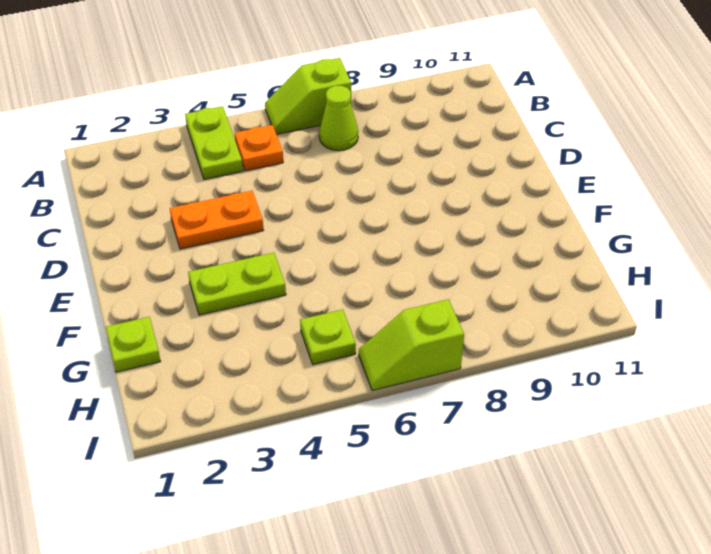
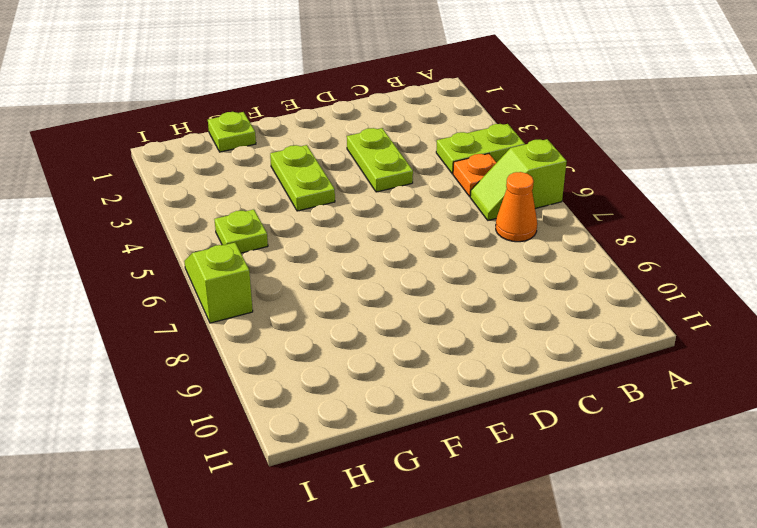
lime 1x2 slope [265,58,351,134] -> lime 1x2 slope turned to [470,139,567,220]
lime 1x1 cone [319,86,358,151] -> orange 1x1 cone [496,172,537,242]
orange 1x2 plate [170,191,264,249] -> lime 1x2 plate [347,128,413,192]

